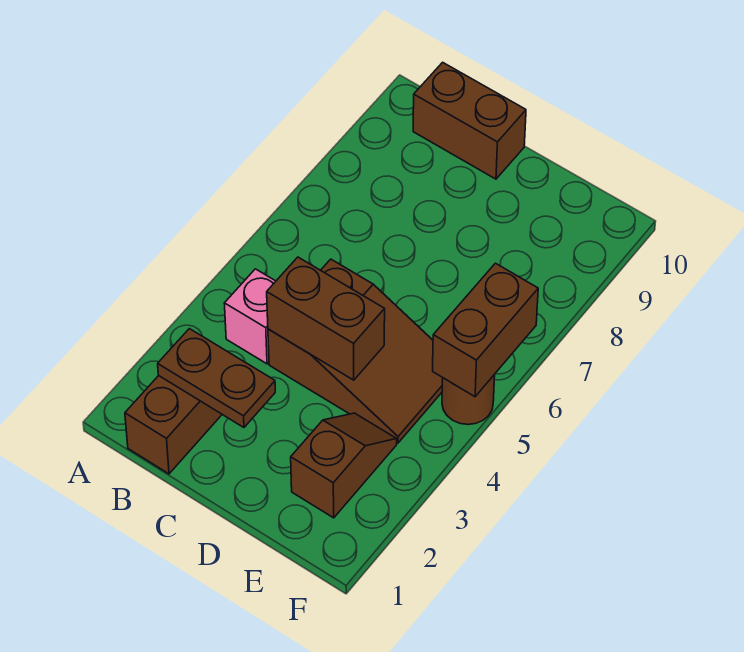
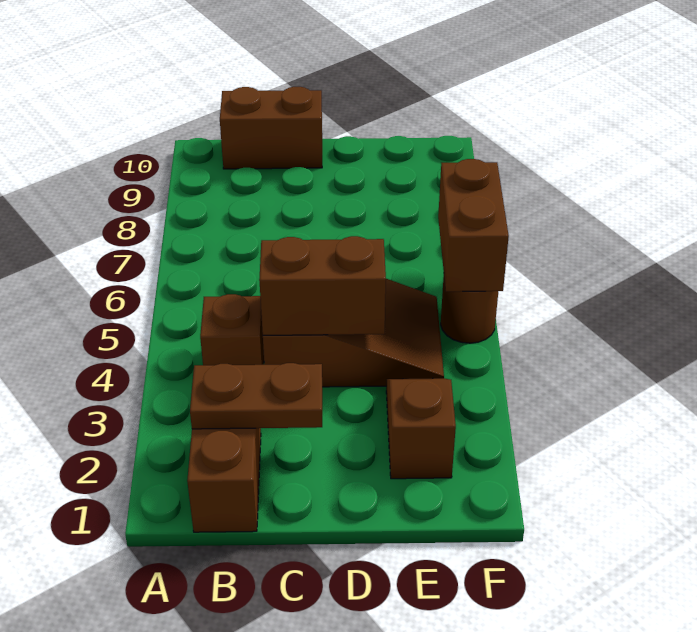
pink 1x1 brick [224,269,276,364] -> brown 1x1 brick [200,294,264,365]

